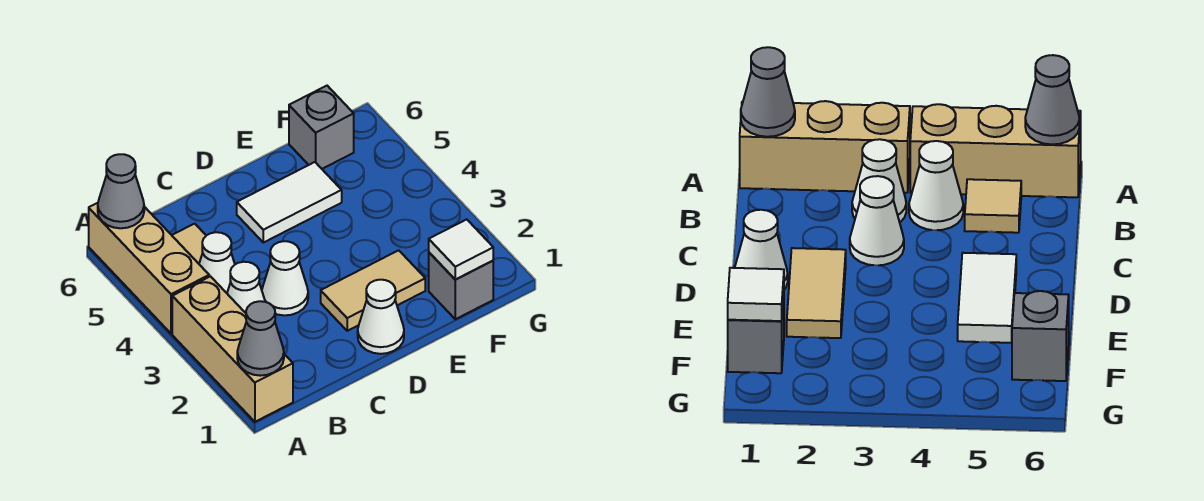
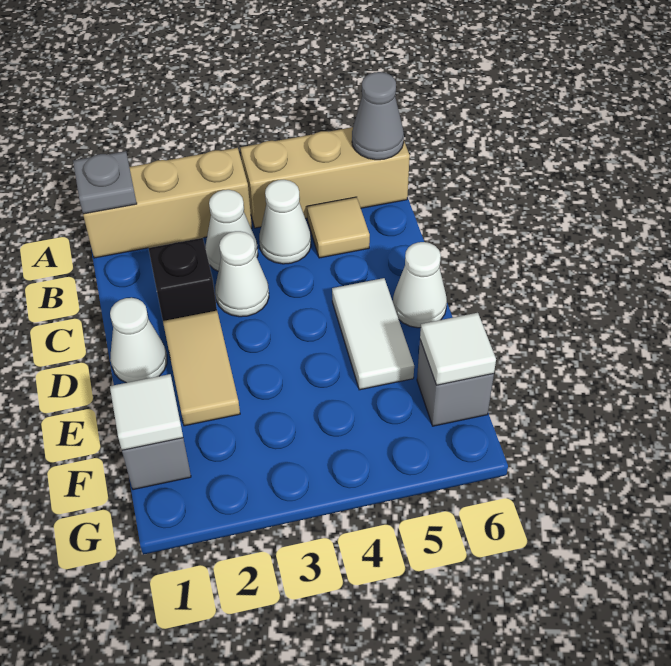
grey 1x1 cone [237,301,284,376] -> grey 1x1 plate [73,151,137,214]
none -> black 1x1 brick [148,238,217,321]
none -> white 1x1 cone [393,242,447,328]
none -> white 1x1 tile [420,313,496,385]

